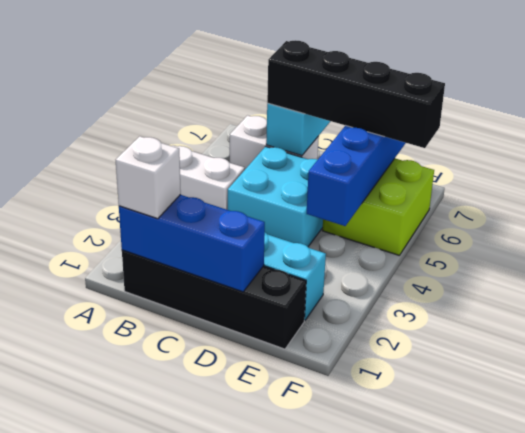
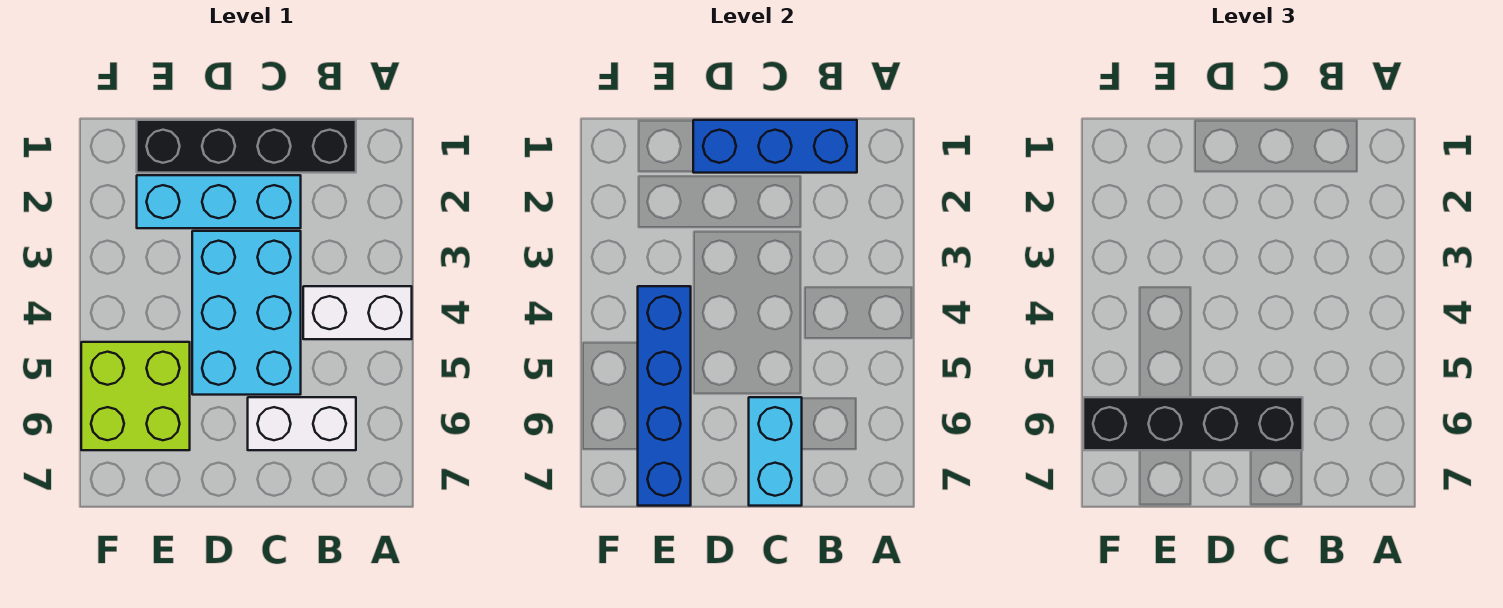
white 1x1 brick [116,136,181,219] -> none
cyan 2x2 brick [228,146,323,246] -> cyan 2x3 brick [192,231,301,395]

